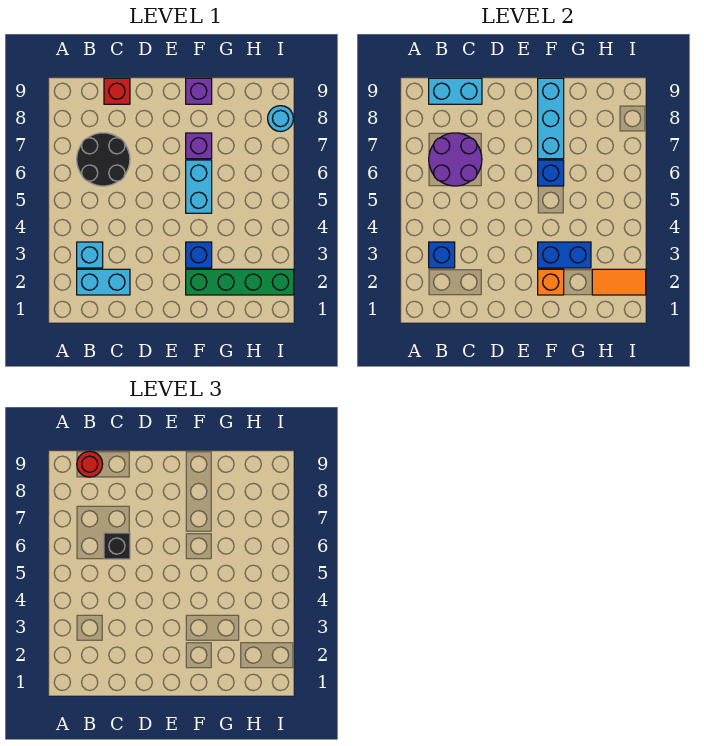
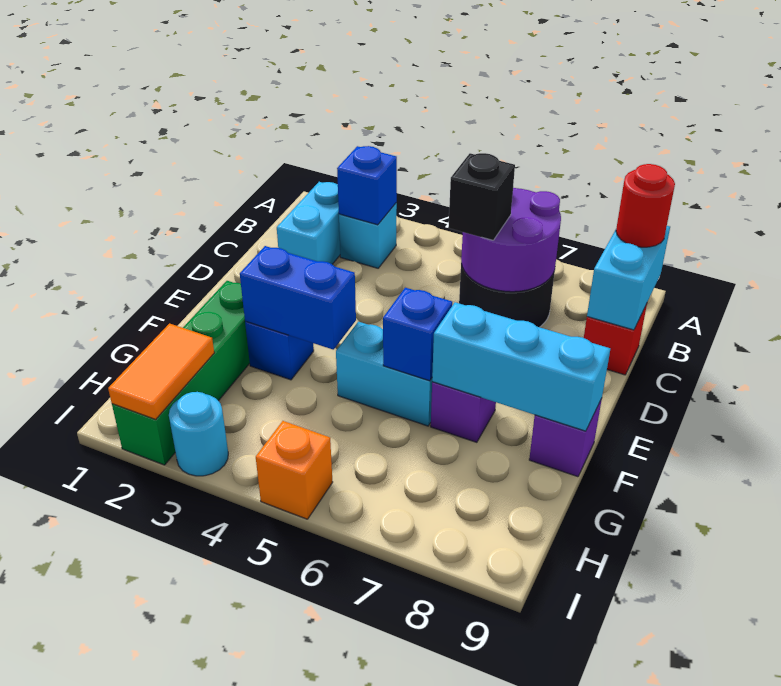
orange 1x1 brick [538,269,564,295] -> orange 1x1 brick moved to [256,421,333,519]
blue 1x2 brick [538,242,591,268] -> blue 1x2 brick turned to [240,246,356,350]
cyan 1x1 round brick [268,106,293,131] -> cyan 1x1 round brick moved to [169,392,228,476]

